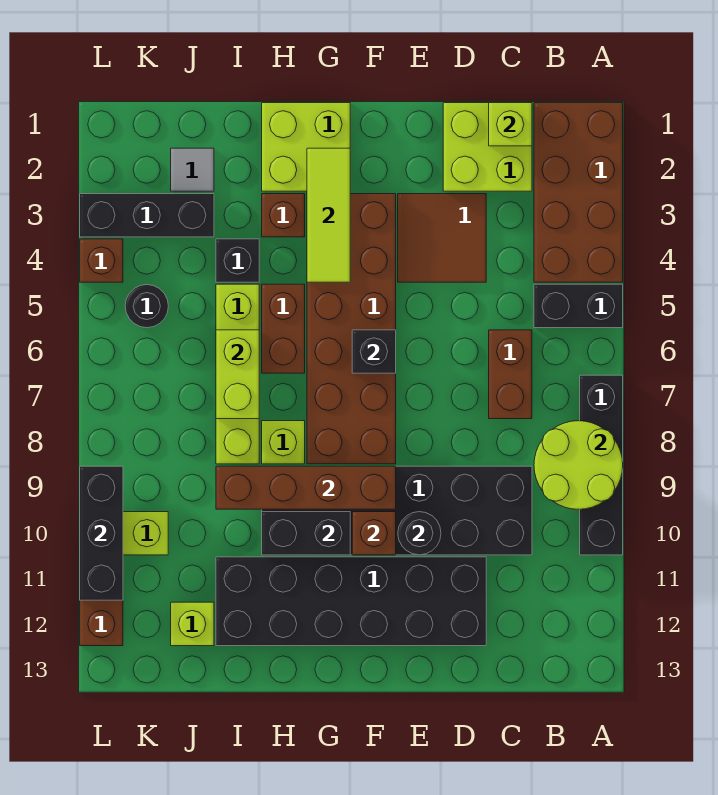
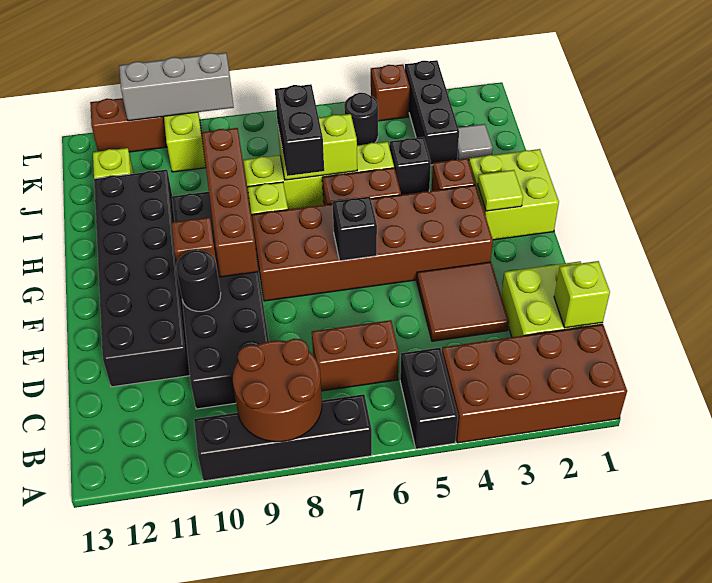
lime 2x2 round brick [534,421,623,509] -> brown 2x2 round brick [233,339,322,442]
lime 1x3 tile [307,148,350,282] -> lime 1x1 tile [478,170,523,211]
black 1x2 brick [262,512,350,555] -> black 1x2 brick moved to [275,84,324,176]
black 1x3 brick [80,466,123,600] -> grey 1x3 brick [119,53,234,121]

